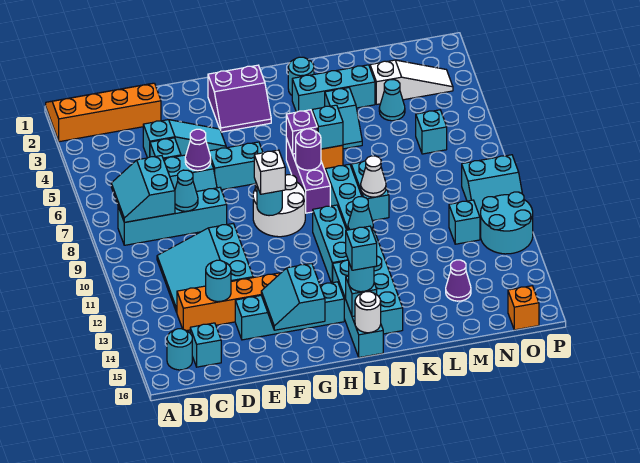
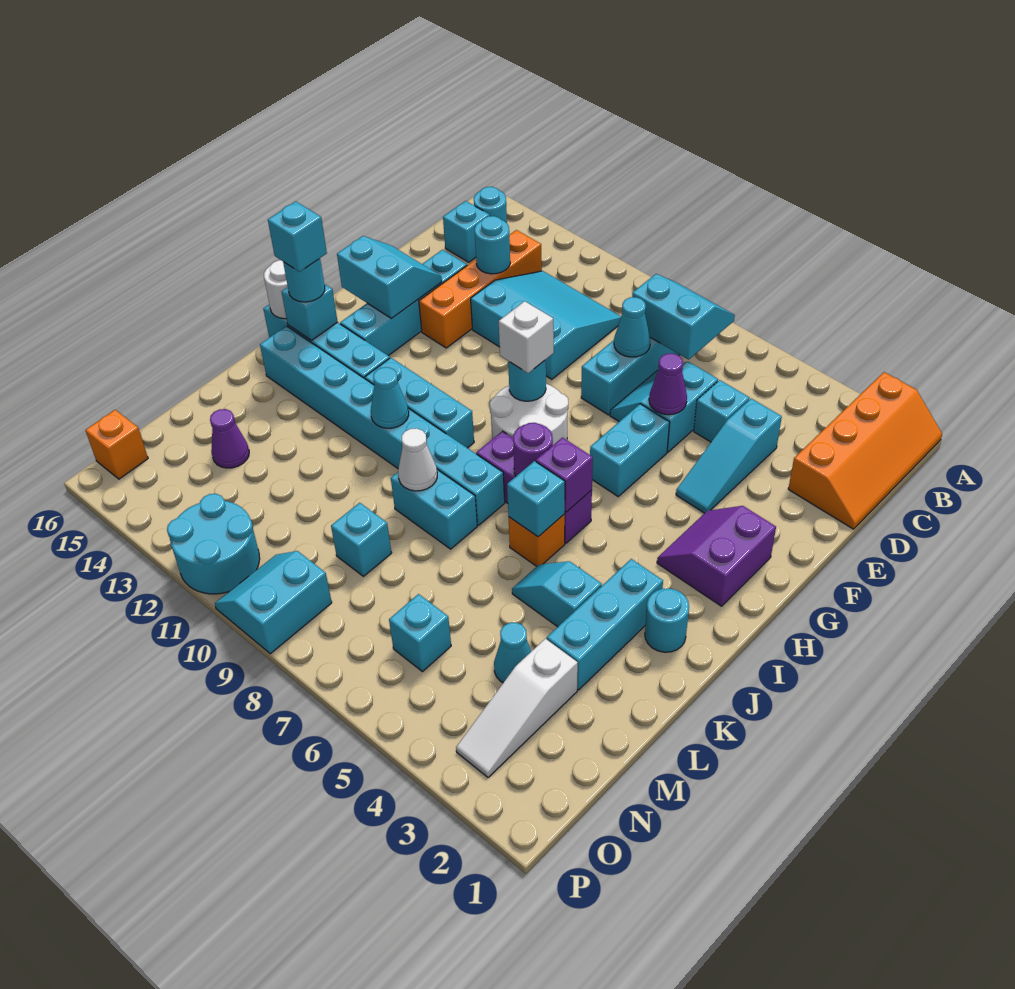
cyan 1x1 brick [449,200,480,244] -> cyan 1x1 brick moved to [331,503,391,576]

